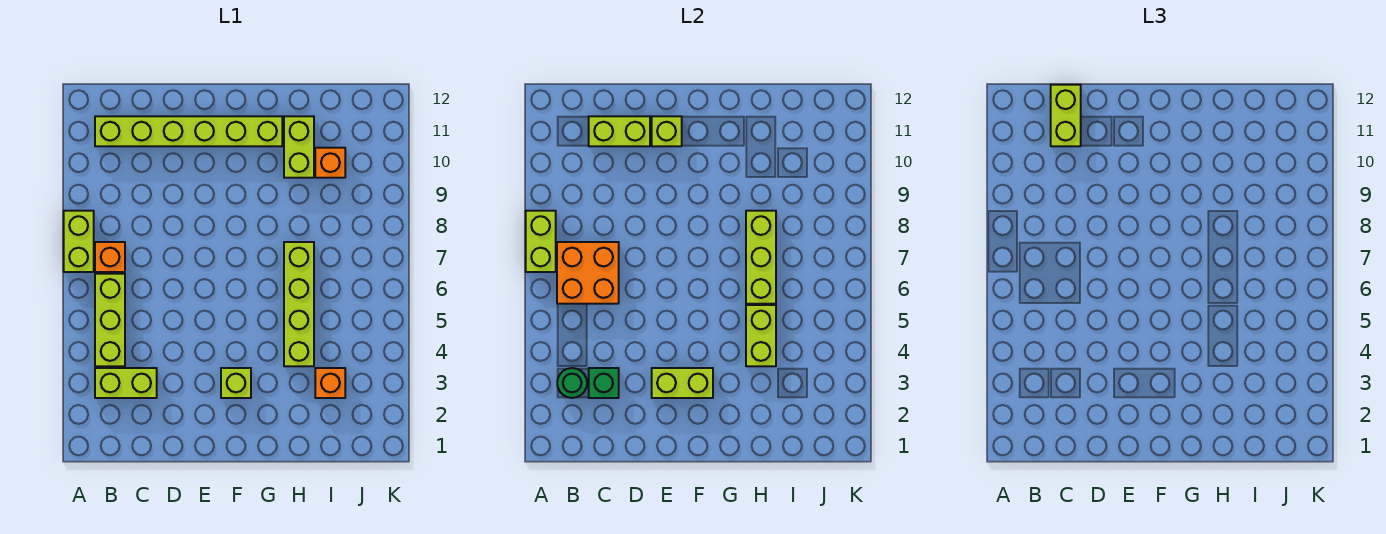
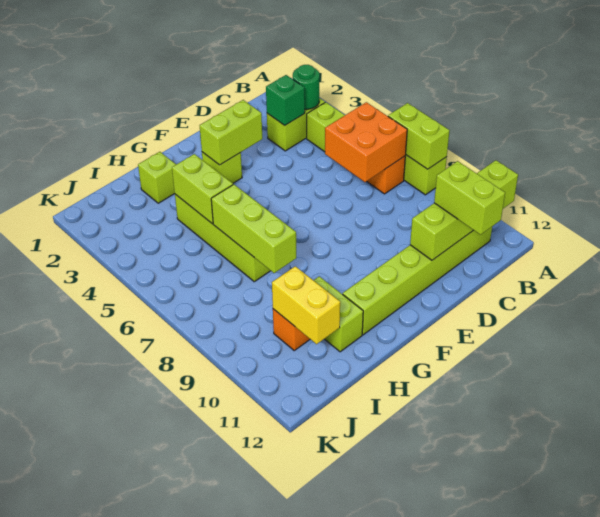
lime 1x2 brick [589,116,650,146] -> lime 1x4 brick [410,160,518,260]
lime 1x1 brick [652,116,682,146] -> lime 1x1 brick moved to [138,152,176,203]
orange 1x1 brick [315,368,345,398] -> none
none -> yellow 1x2 brick [272,266,340,344]

